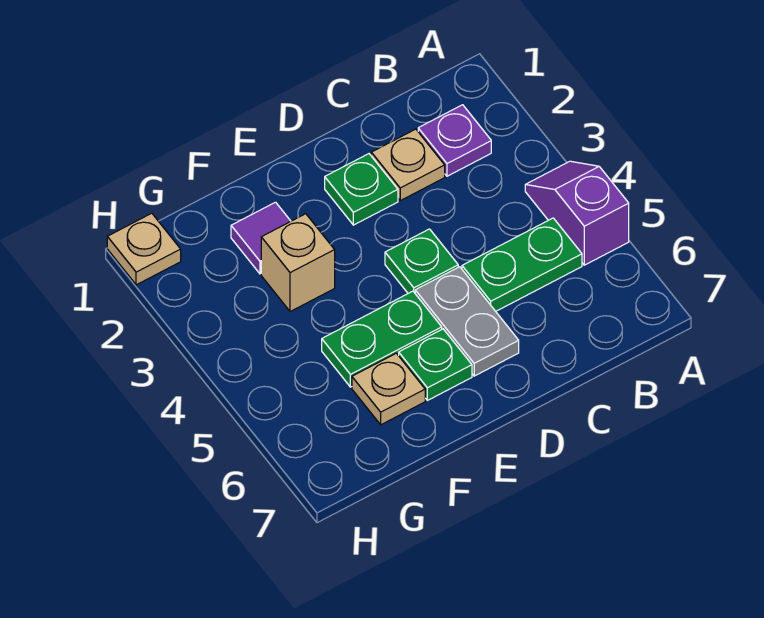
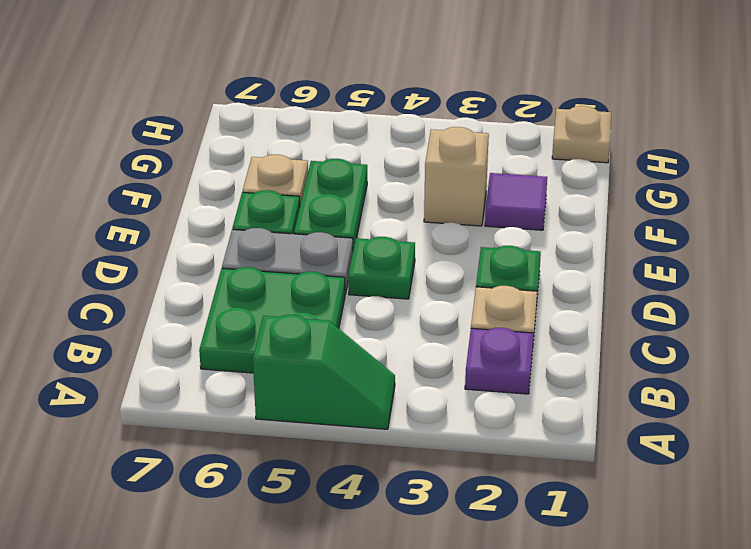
purple 1x2 slope [525,161,629,265] -> green 1x2 slope [253,315,395,429]
green 1x2 plate [462,218,582,311] -> green 2x2 plate [199,267,345,373]

